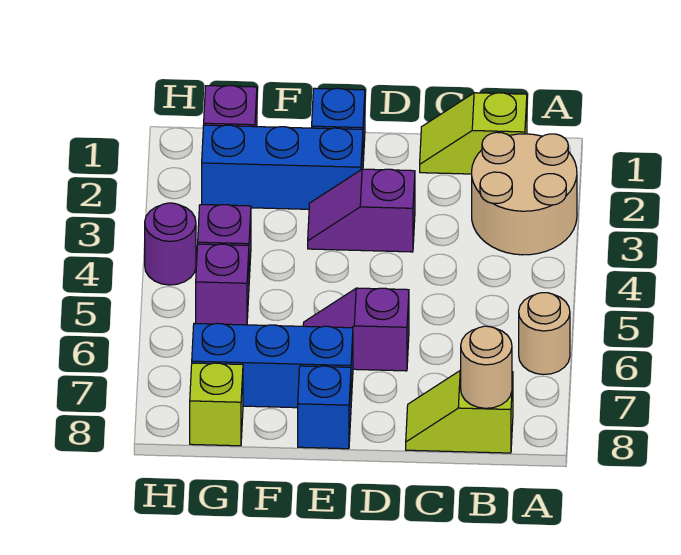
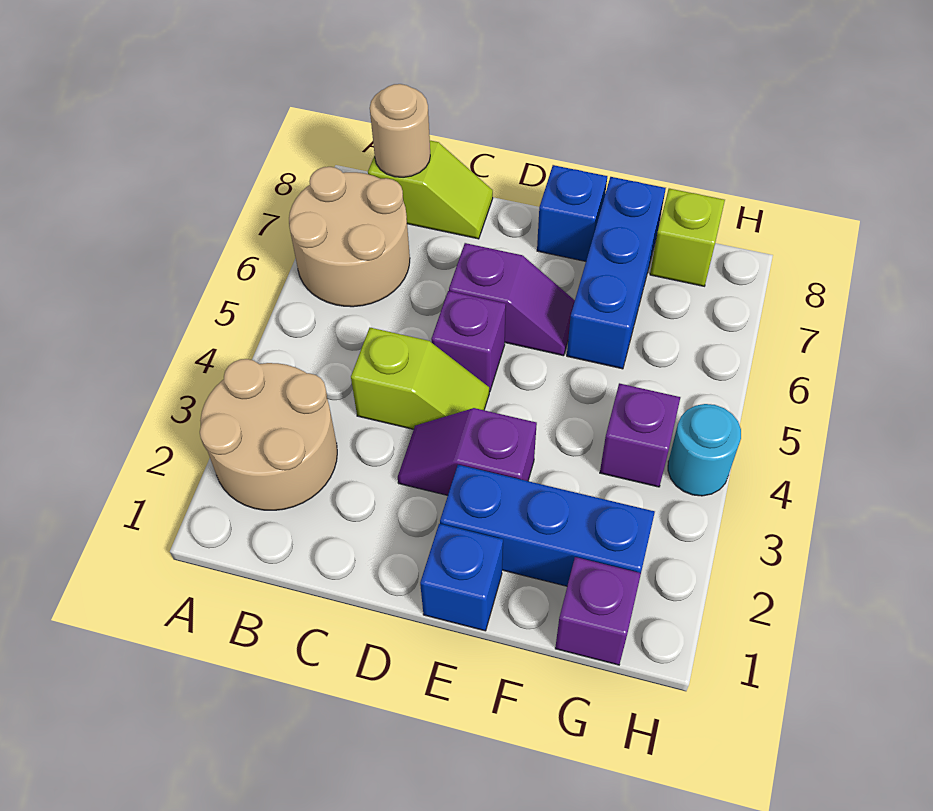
tan 1x1 round brick [519,293,570,375] -> tan 2x2 round brick [289,167,410,307]
lime 1x2 slope [420,93,527,174] -> lime 1x2 slope moved to [351,328,489,429]
purple 1x2 slope [308,169,415,252] -> purple 1x2 slope turned to [398,408,537,495]
blue 1x3 brick [192,323,353,408] -> blue 1x3 brick turned to [567,177,666,369]
purple 1x1 brick [196,244,249,325] -> purple 1x1 brick moved to [431,291,506,392]
purple 1x1 round brick [145,203,196,285] -> cyan 1x1 round brick [668,404,741,496]

